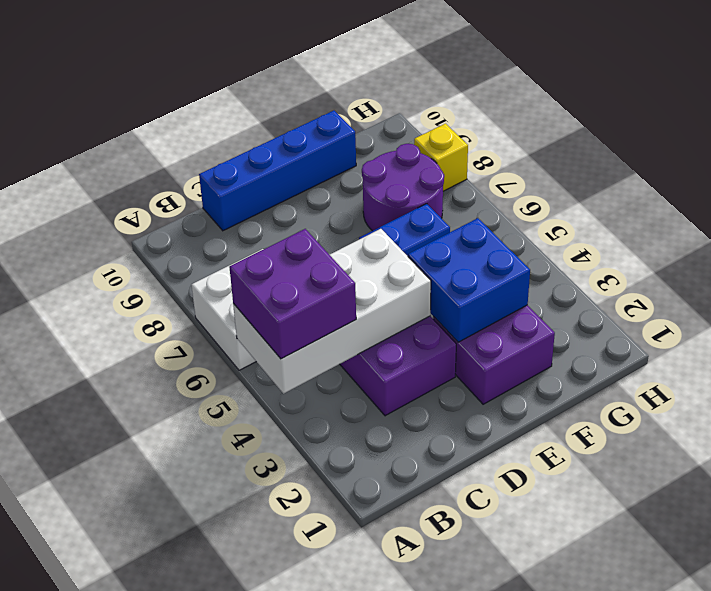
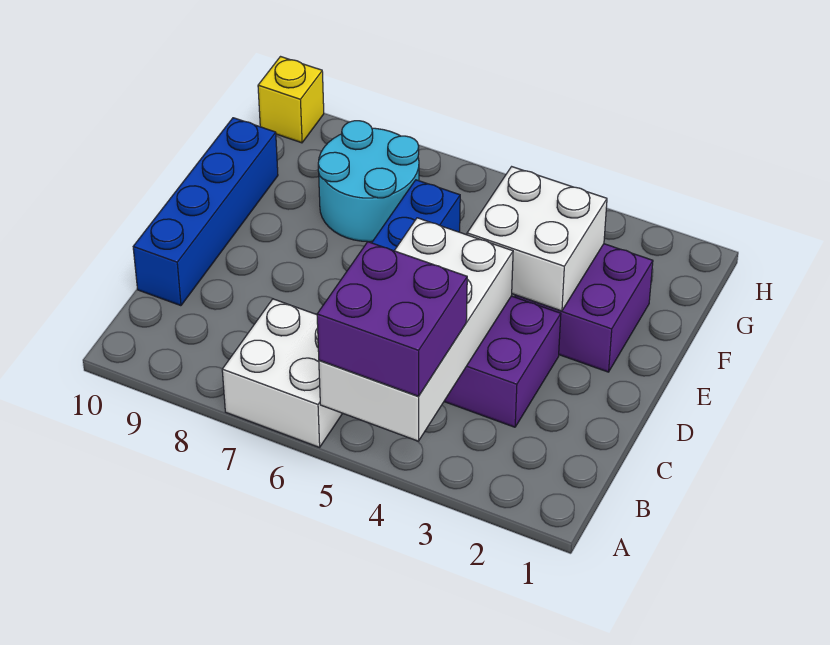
blue 2x2 brick [408,218,530,342] -> white 2x2 brick [467,167,607,311]
purple 2x2 round brick [362,144,444,231] -> cyan 2x2 round brick [318,121,419,242]
yellow 1x1 brick [414,124,468,191] -> yellow 1x1 brick moved to [258,57,324,143]

